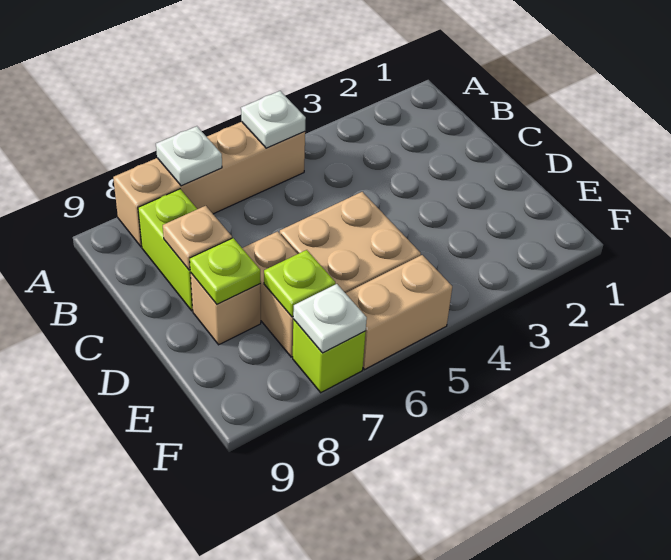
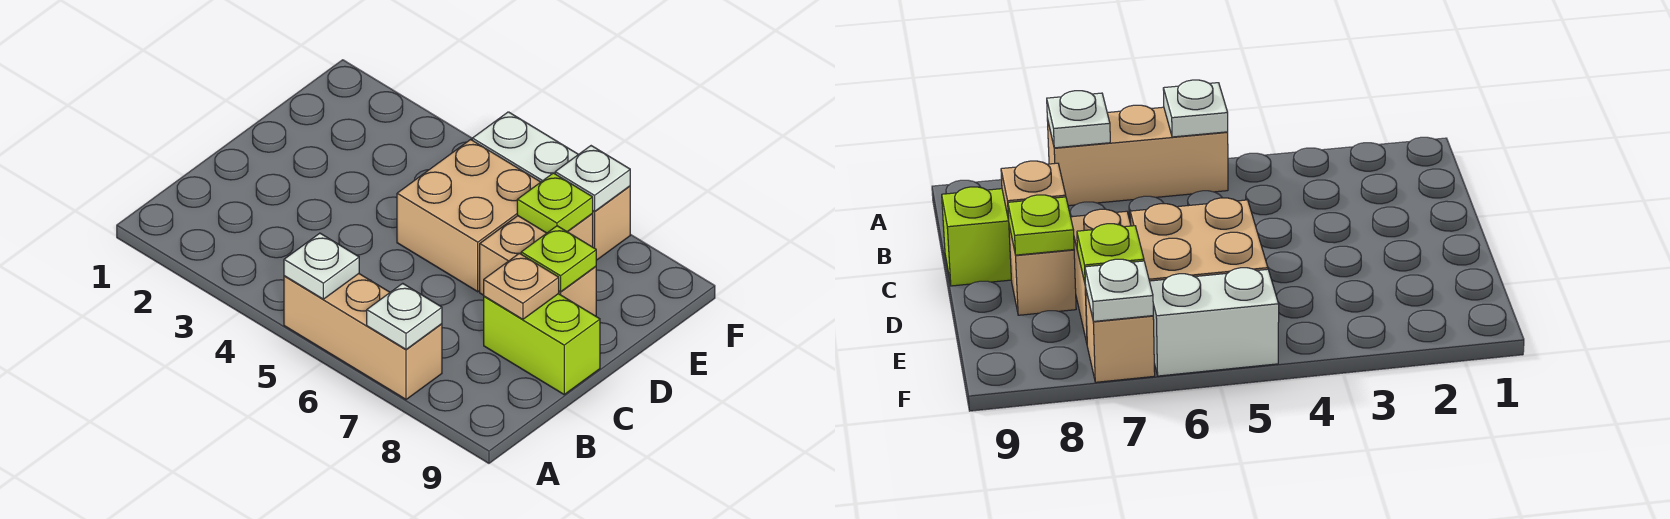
tan 1x4 brick [113,122,305,247] -> tan 1x3 brick [284,274,442,399]
lime 1x2 brick [138,189,197,311] -> lime 1x2 brick turned to [484,294,600,394]
tan 1x2 brick [346,255,452,369] -> white 1x2 brick [472,112,578,182]
lime 1x1 brick [293,319,366,393] -> tan 1x1 brick [592,186,630,260]

